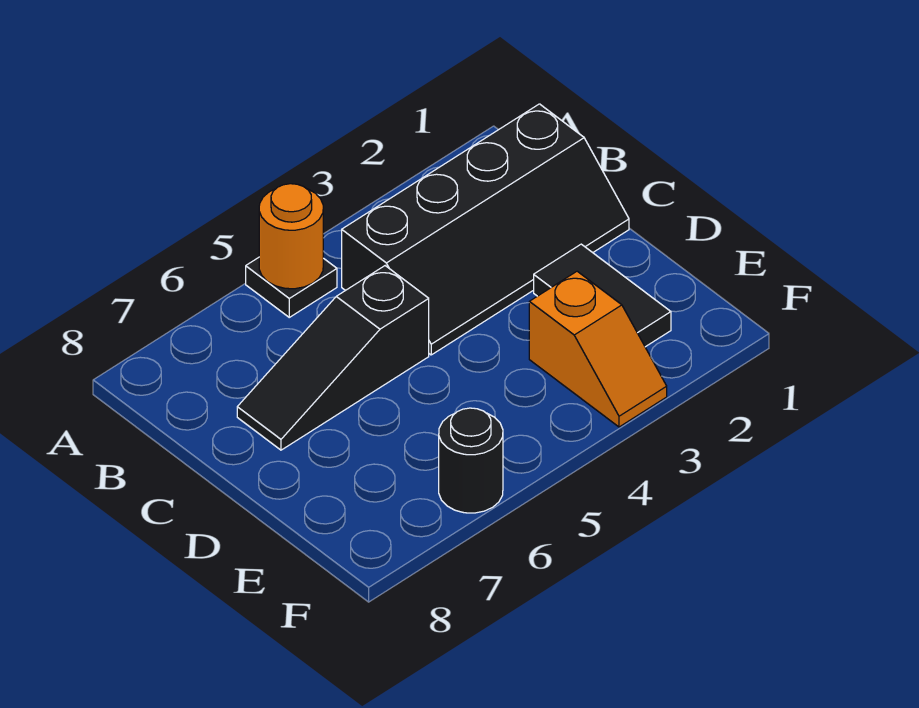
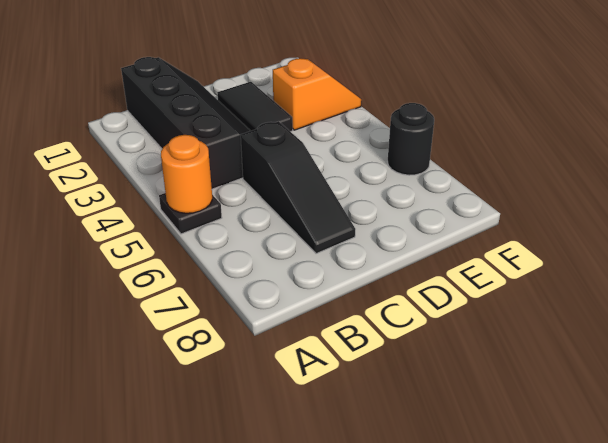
black 1x2 tile [534,244,671,347] -> black 1x2 tile turned to [217,82,293,132]

